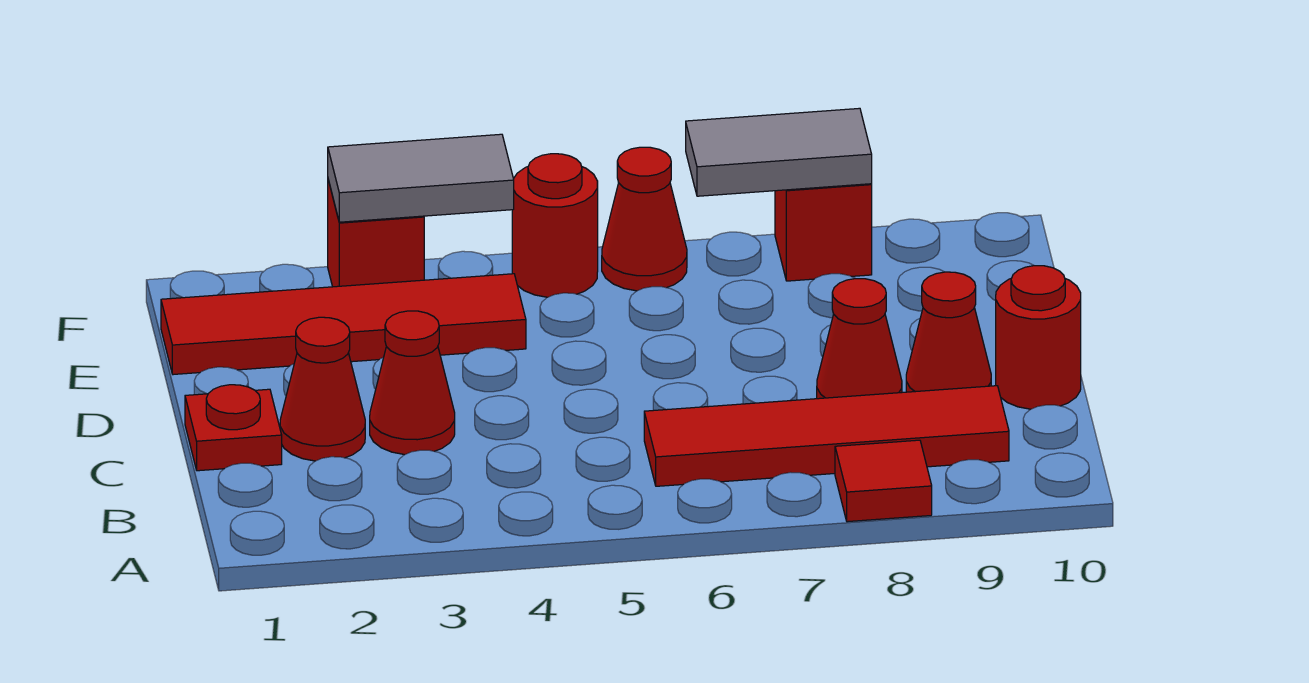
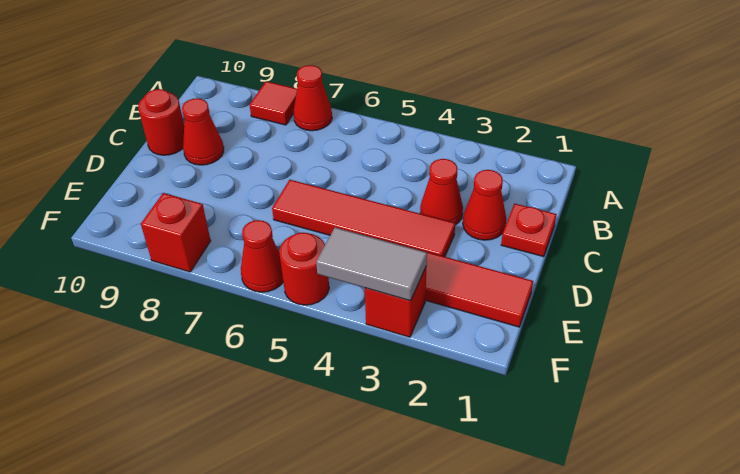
red 1x4 tile [644,386,1009,486] -> red 1x4 tile moved to [272,180,455,257]
red 1x1 cone [817,279,902,399] -> red 1x1 cone moved to [293,65,332,131]
grey 1x2 tile [686,108,872,196] -> none

